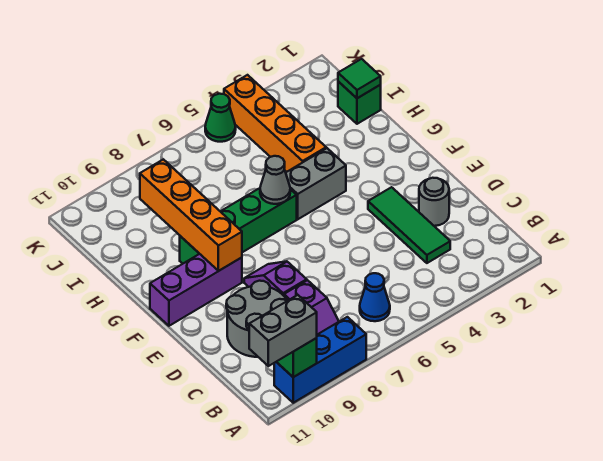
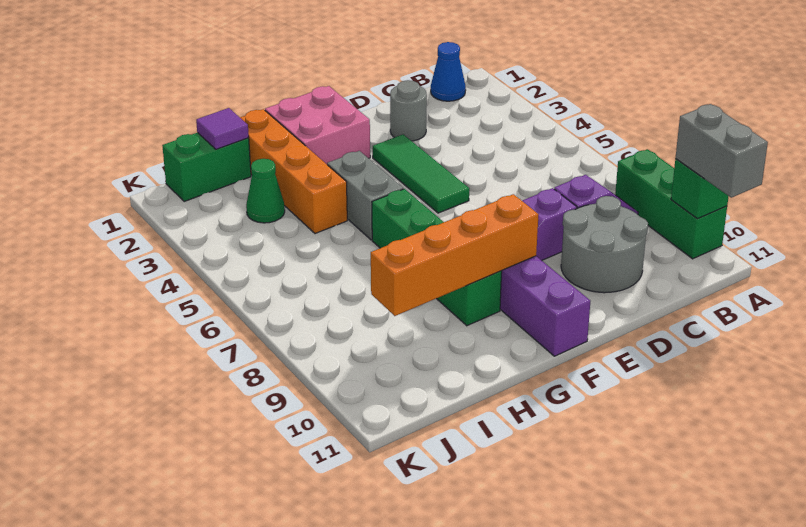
blue 1x3 brick [274,317,366,403] -> green 1x3 brick [615,149,727,259]
blue 1x1 cone [360,273,390,321] -> blue 1x1 cone moved to [431,42,466,101]
green 1x3 tile [368,187,450,263] -> green 1x3 tile turned to [373,135,469,213]
none -> pink 2x2 brick [265,86,370,164]
grey 1x1 cone [260,156,290,204] -> none
orange 1x4 brick [224,75,326,172] -> orange 1x4 brick turned to [240,109,347,234]
green 1x1 brick [338,82,381,124] -> green 1x2 brick [162,133,251,202]
green 1x1 tile [338,59,381,98] -> purple 1x1 tile [196,108,249,149]
green 1x1 cone [205,94,236,142] -> green 1x1 cone moved to [246,159,285,223]

